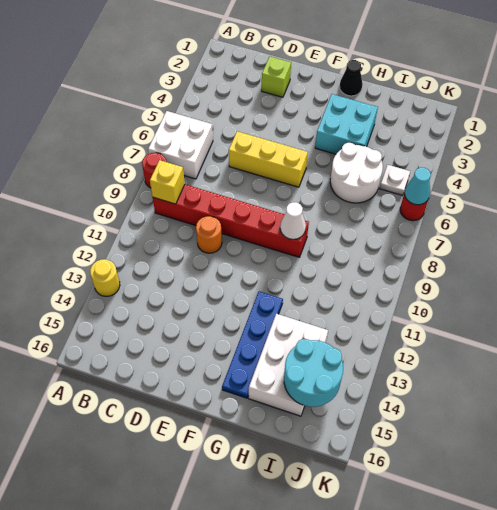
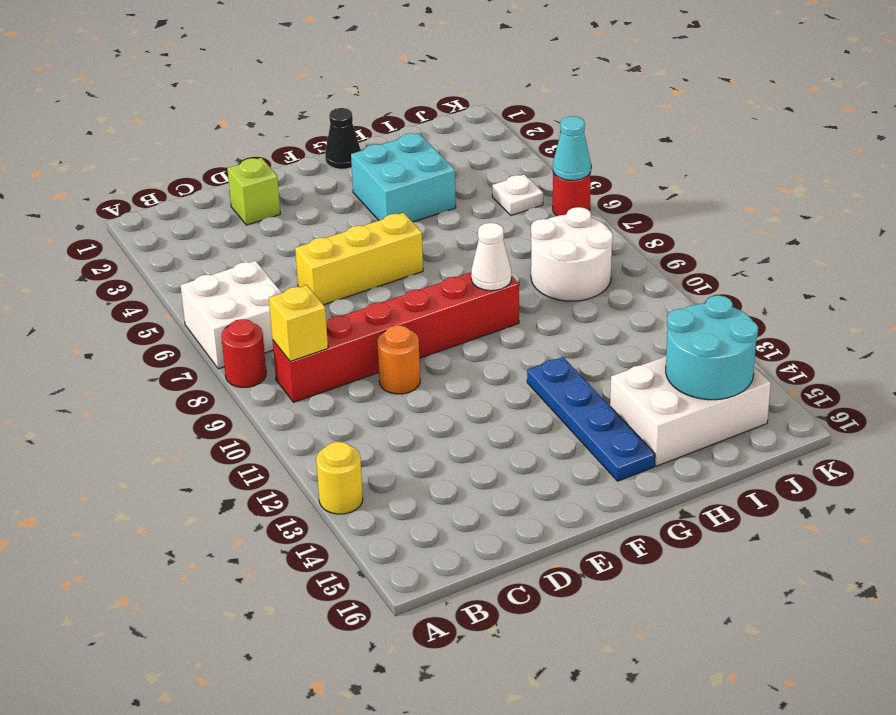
white 2x2 round brick [330,143,383,203] -> white 2x2 round brick moved to [531,207,613,301]
white 2x3 brick [249,314,328,416] -> white 2x3 brick turned to [610,356,771,466]

